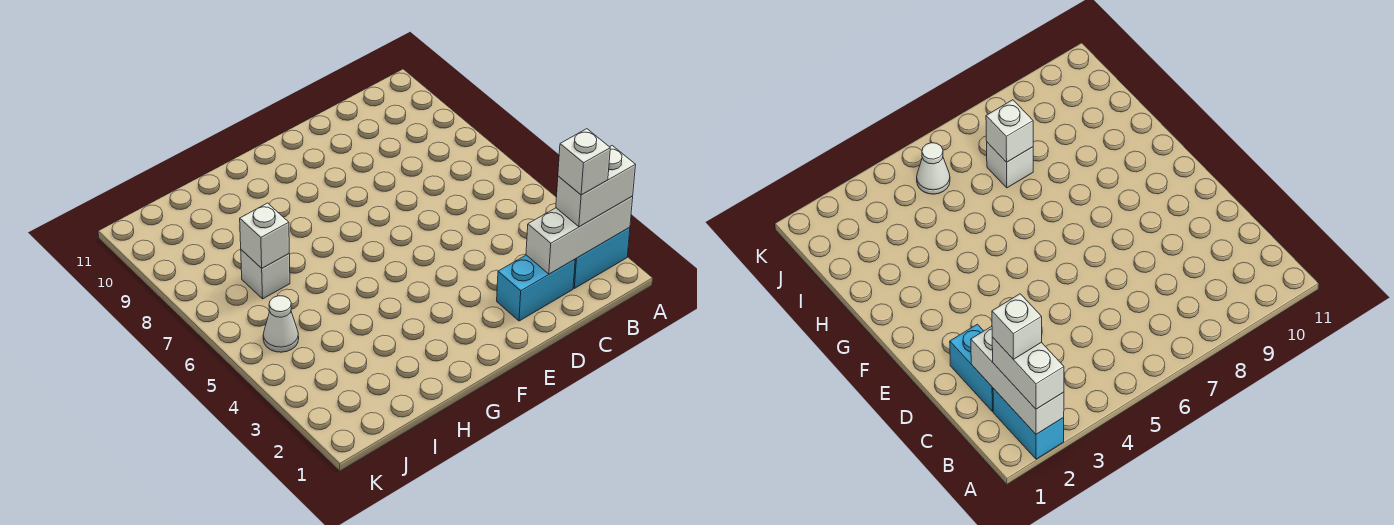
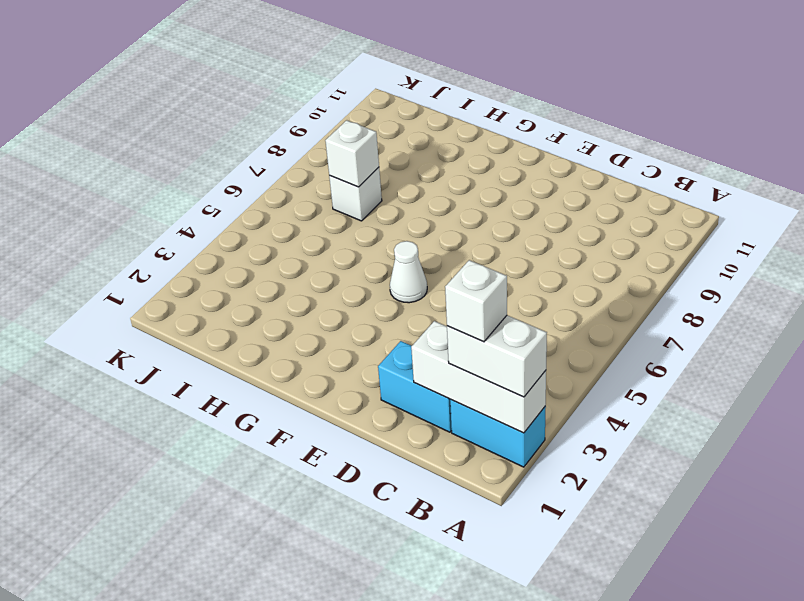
white 1x1 cone [263,296,299,352] -> white 1x1 cone moved to [390,241,427,303]

